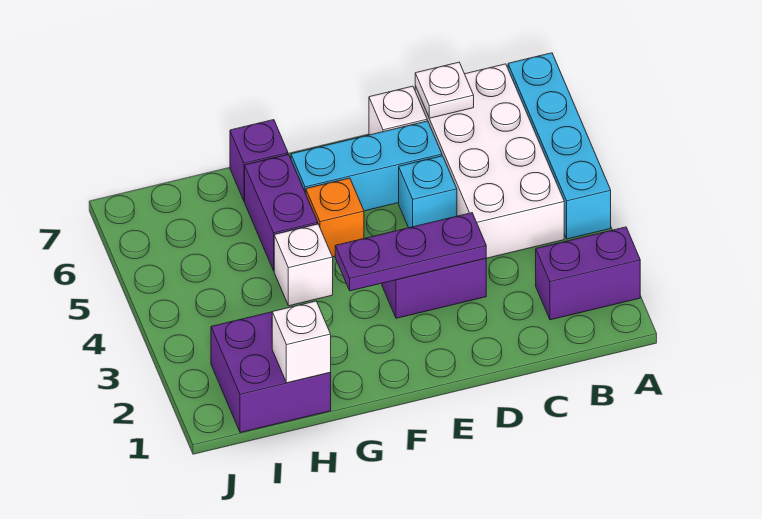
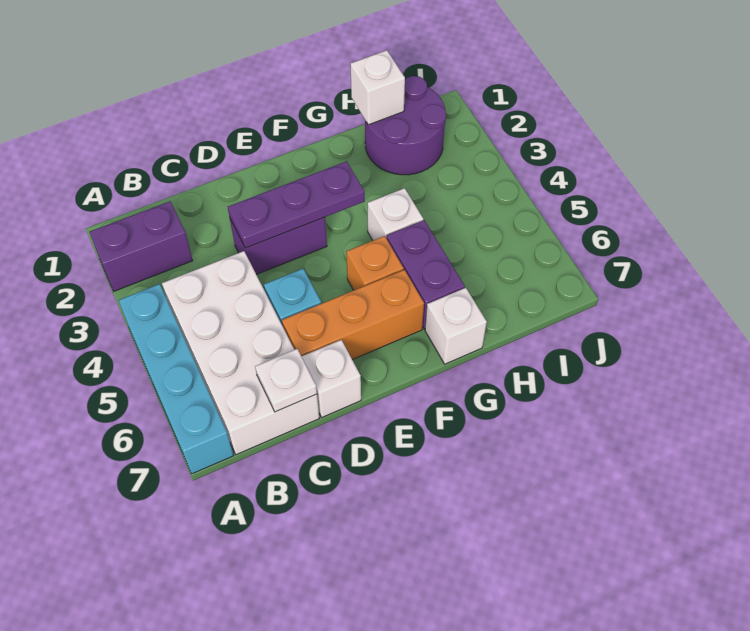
cyan 1x3 brick [291,121,442,211] -> orange 1x3 brick [282,270,424,360]
purple 1x1 brick [230,120,288,201] -> white 1x1 brick [425,288,487,364]
purple 2x2 brick [211,312,331,433] -> purple 2x2 round brick [365,76,446,175]

